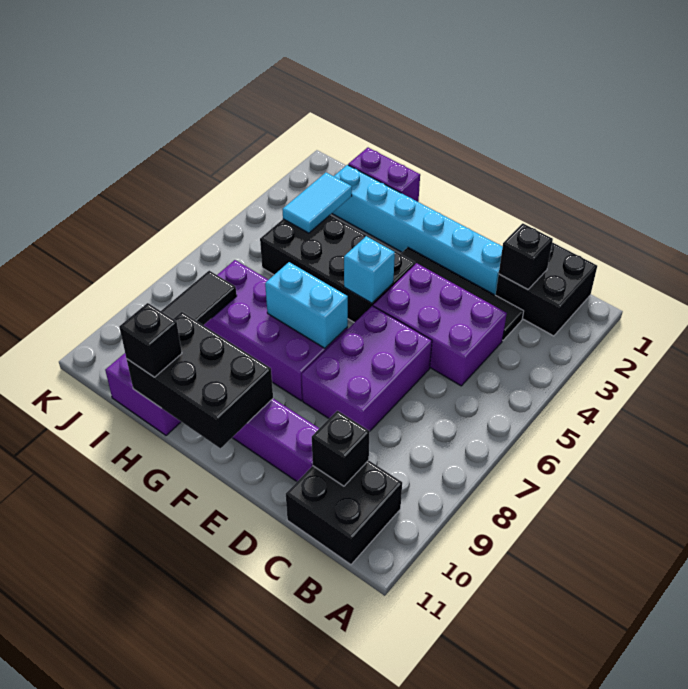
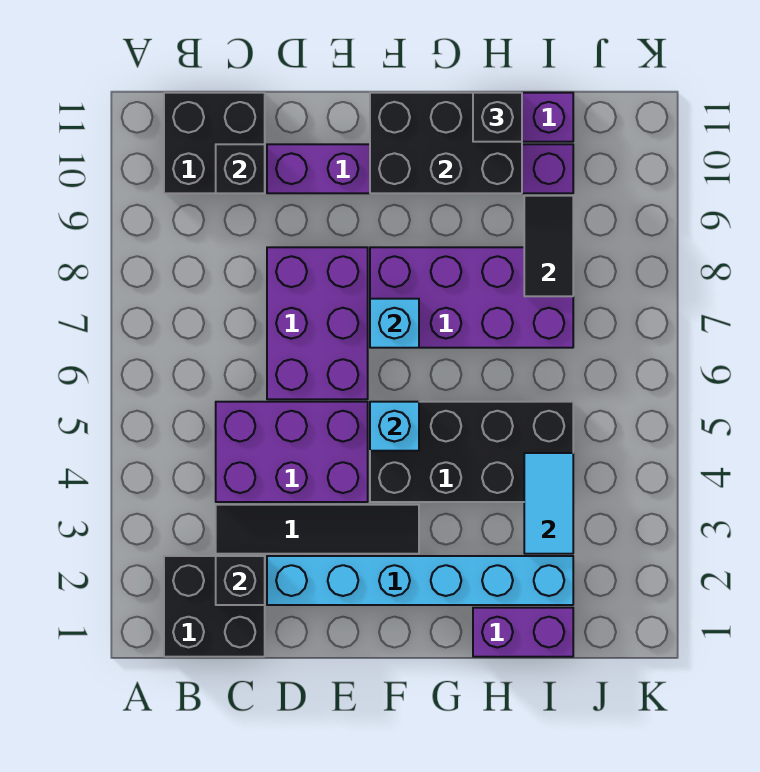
cyan 1x2 brick [265,262,348,348] -> cyan 1x1 brick [370,299,419,348]

